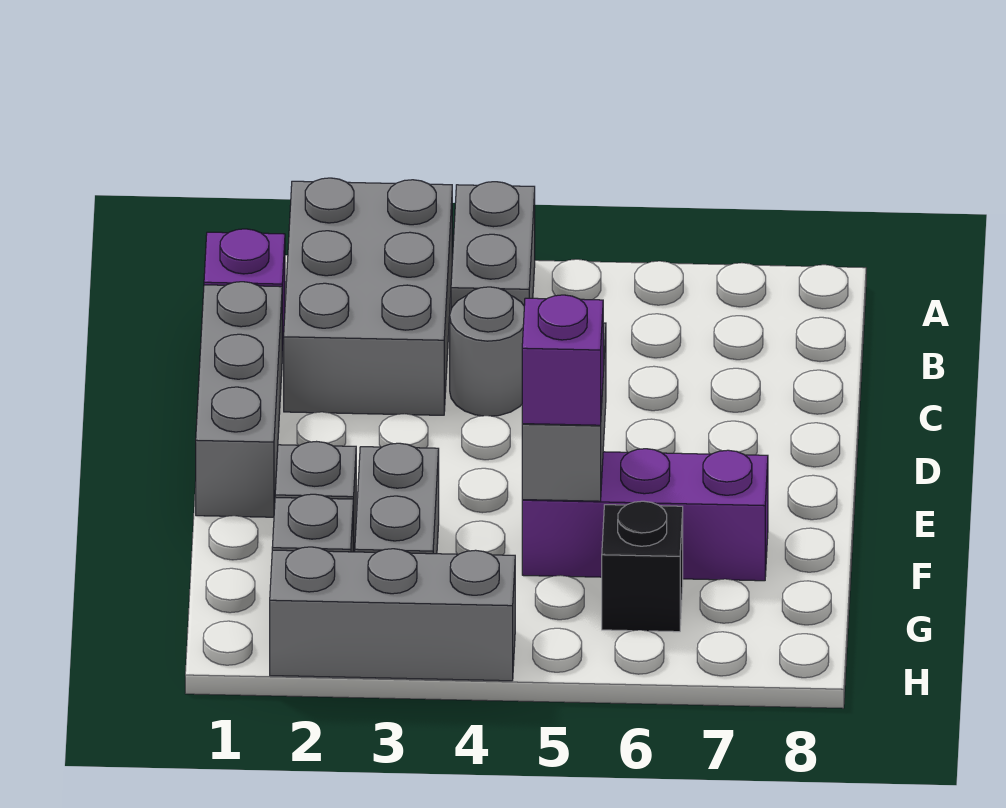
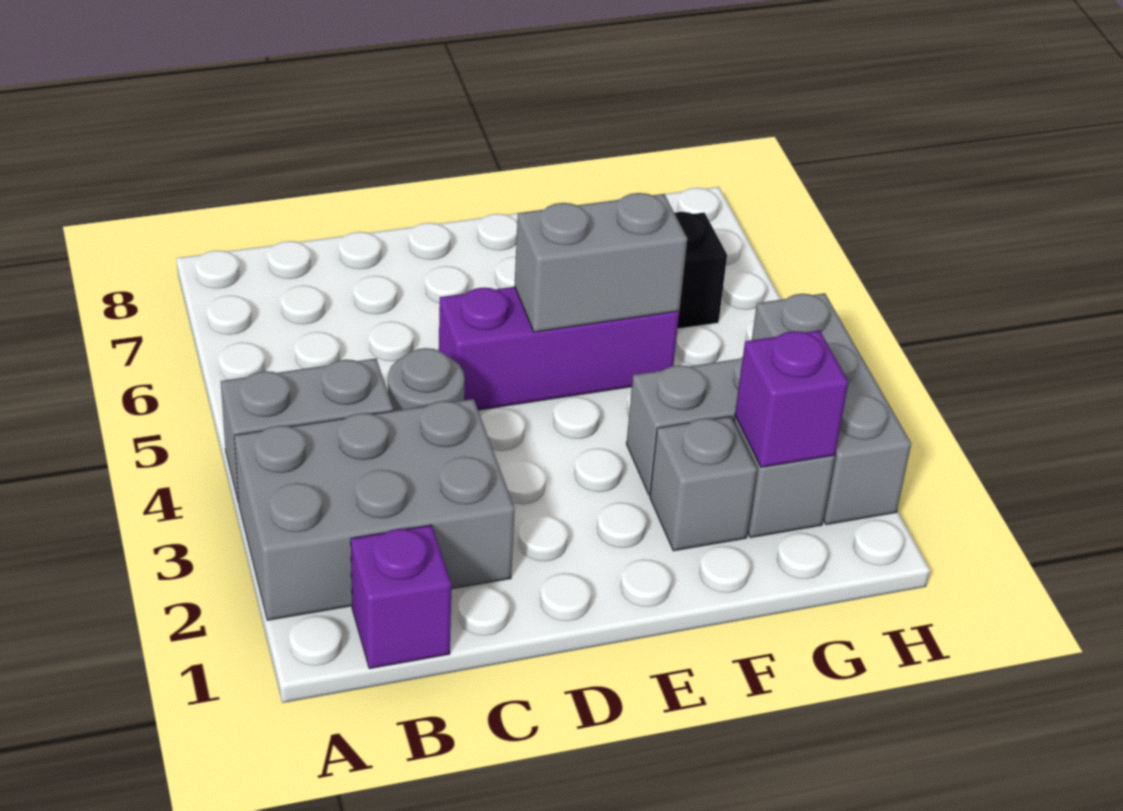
grey 1x3 brick [196,282,282,517] -> none
purple 1x3 brick [522,449,768,581] -> purple 1x3 brick turned to [439,287,679,410]
purple 1x1 brick [522,295,603,425] -> purple 1x1 brick moved to [735,330,848,467]

